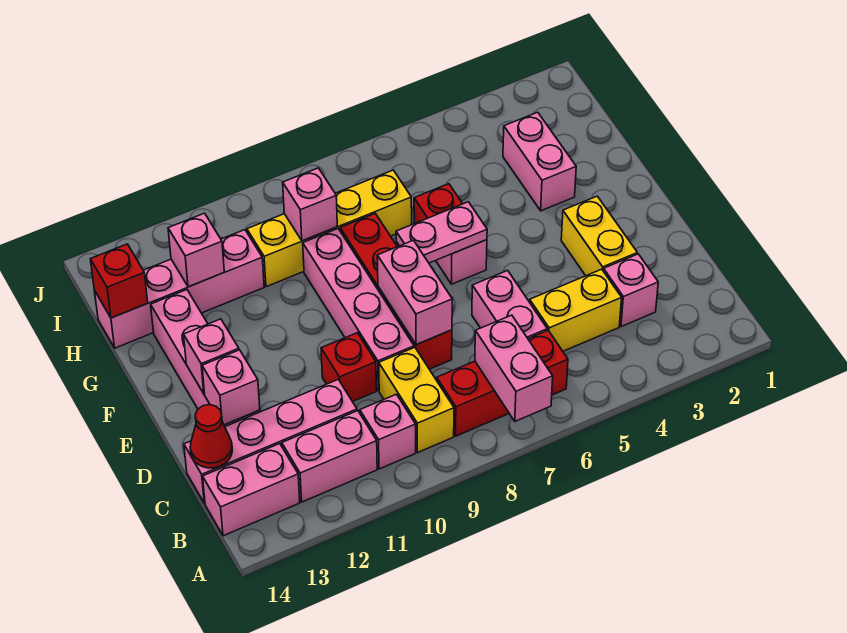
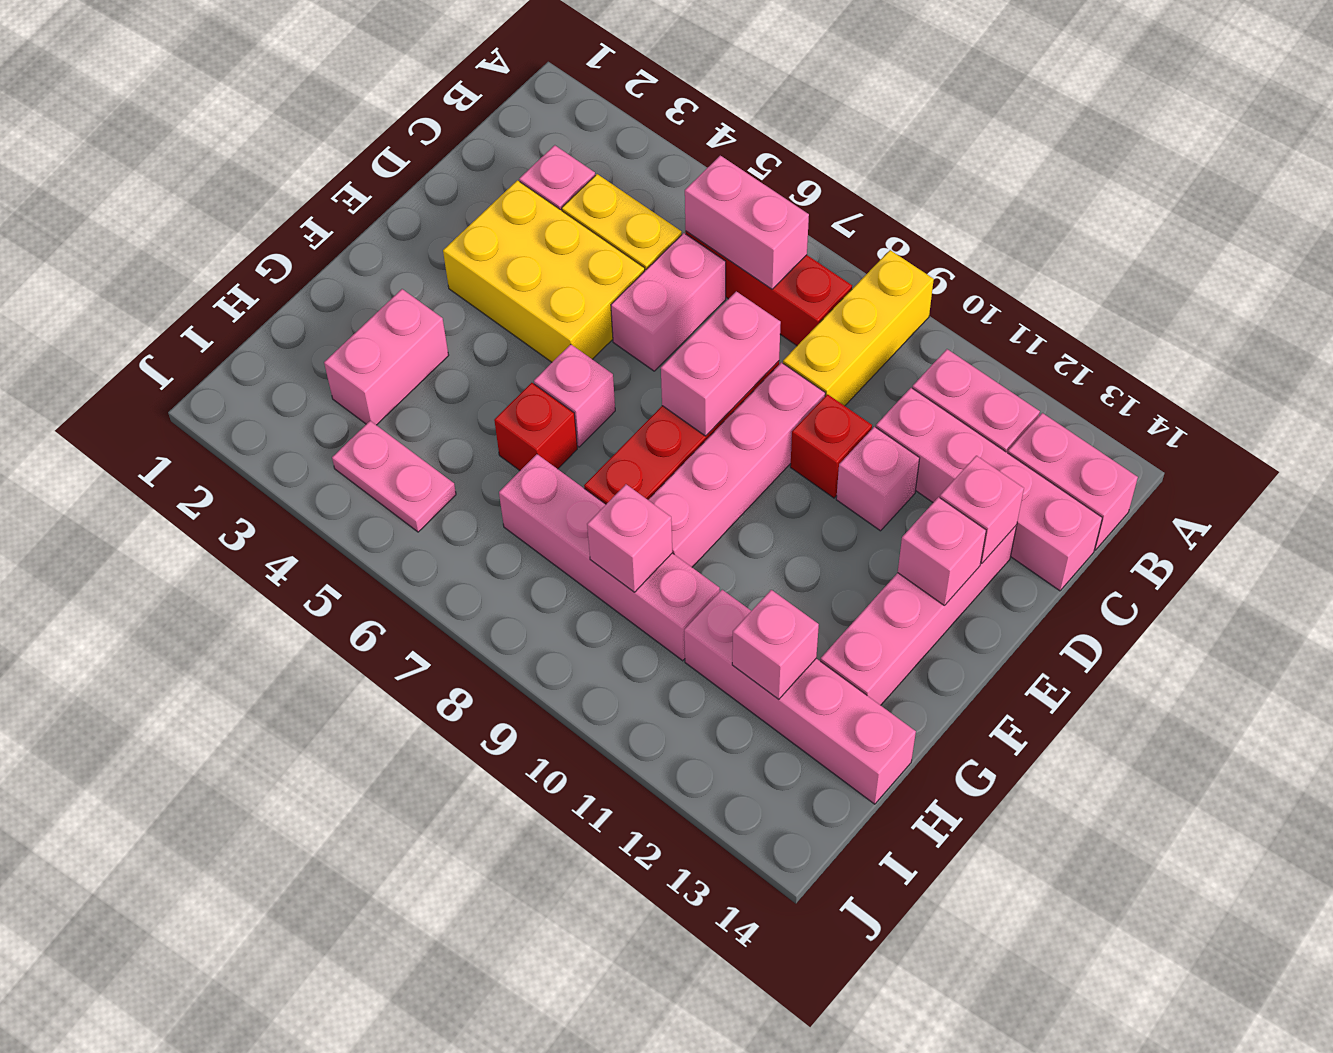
pink 1x2 brick [475,315,553,421] -> pink 1x2 brick turned to [685,156,809,289]
yellow 1x2 brick [379,347,454,453] -> yellow 1x3 brick [783,250,934,406]
pink 1x1 brick [360,394,416,469] -> pink 1x1 brick moved to [836,427,920,531]
red 1x1 cone [190,405,232,468] -> none
yellow 1x2 brick [561,196,637,276] -> yellow 2x3 brick [443,180,645,362]
pink 1x2 plate [396,202,487,263] -> pink 1x2 plate moved to [332,421,456,532]
yellow 1x4 brick [247,170,412,287] -> pink 1x4 brick [499,454,720,661]
red 1x1 brick [90,244,148,318] -> none

